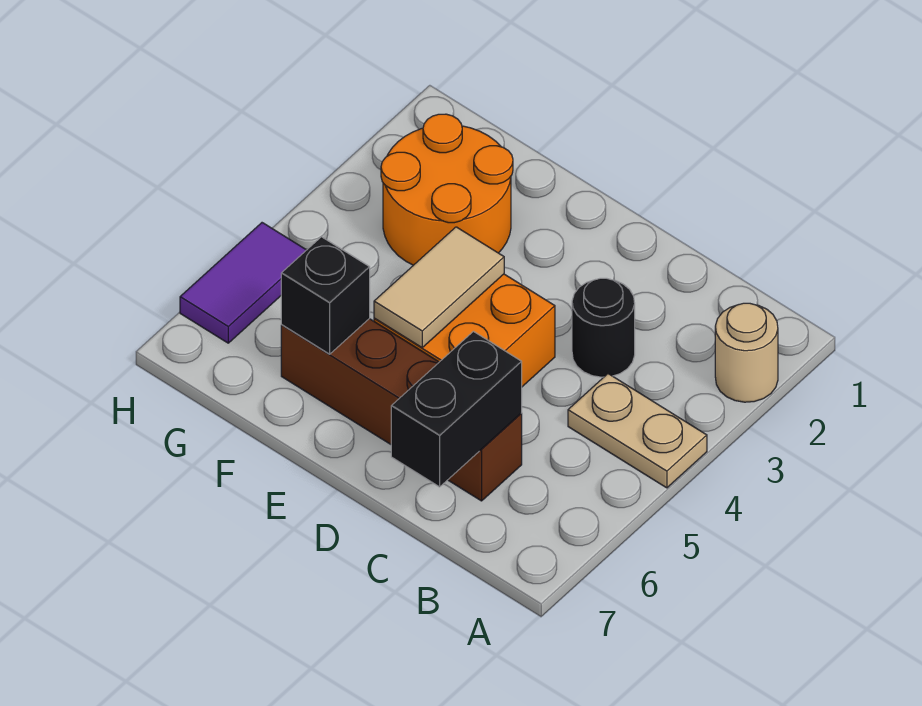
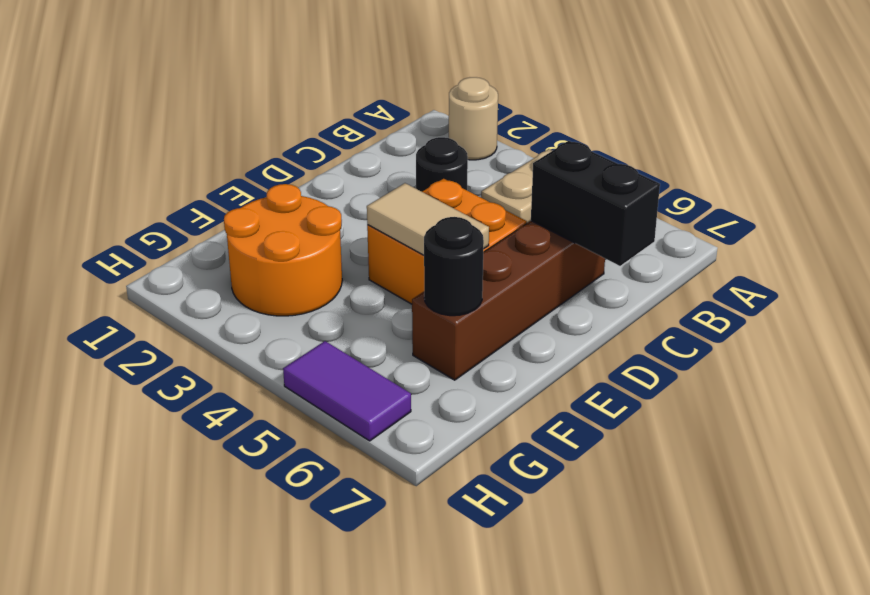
black 1x1 brick [281,237,370,354] -> black 1x1 round brick [424,217,484,316]

